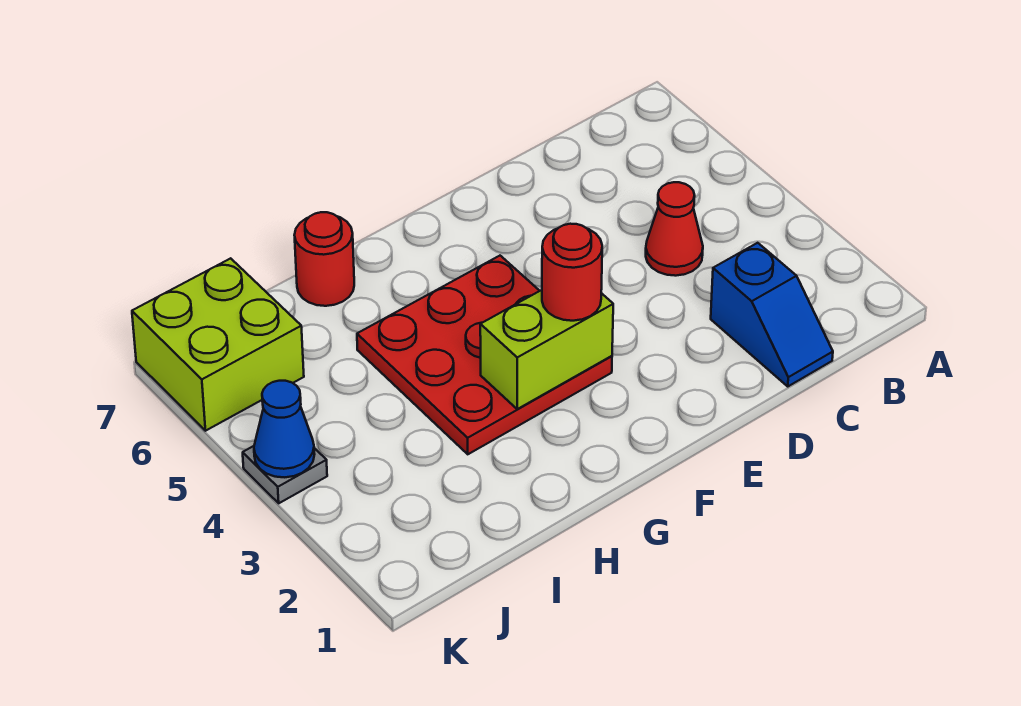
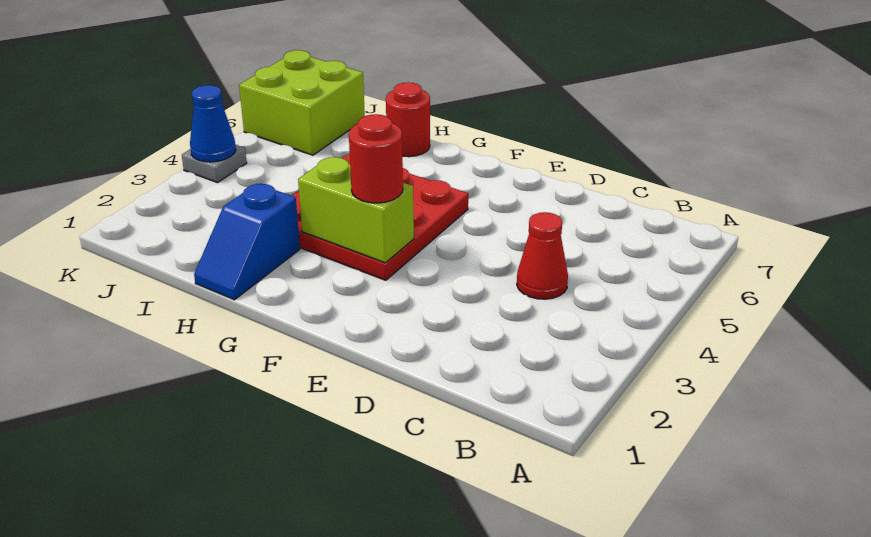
blue 1x2 slope [711,243,833,386] -> blue 1x2 slope moved to [194,184,300,300]

